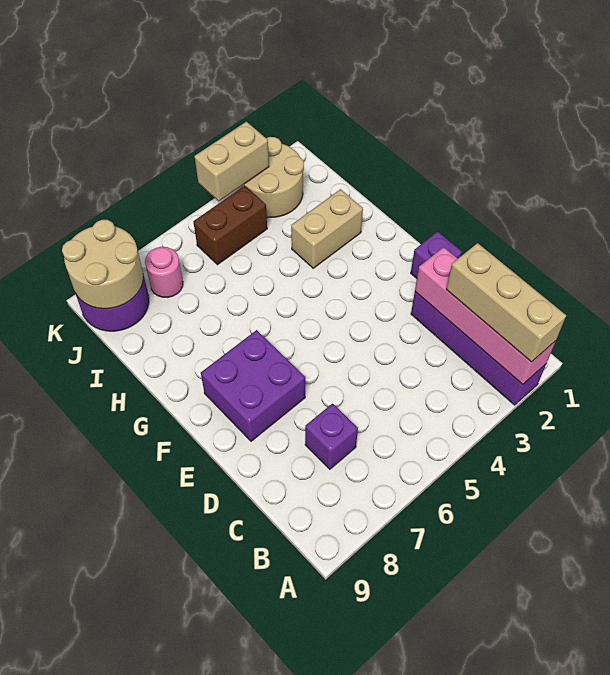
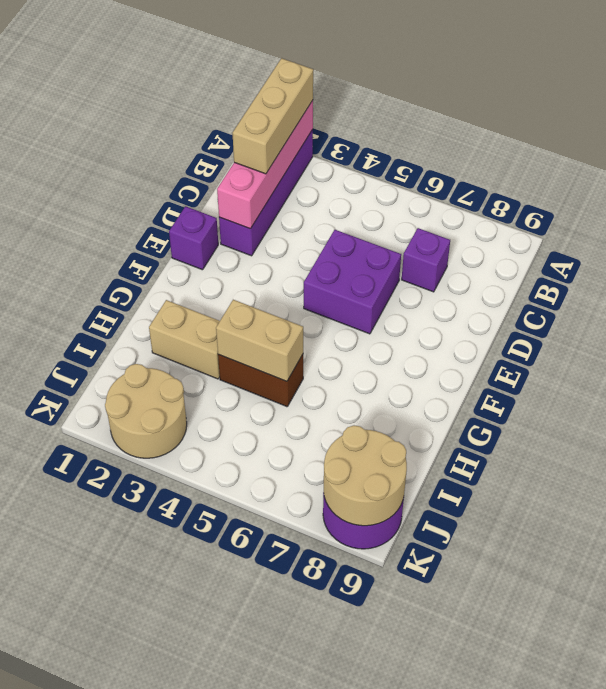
purple 2x2 brick [201,330,305,441] -> purple 2x2 brick moved to [304,230,401,334]
brown 1x2 brick [193,186,267,265] -> brown 1x2 brick moved to [218,354,303,407]
pink 1x1 round brick [145,247,183,297] -> none
tan 1x2 brick [195,122,269,201] -> tan 1x2 brick moved to [216,300,303,381]

